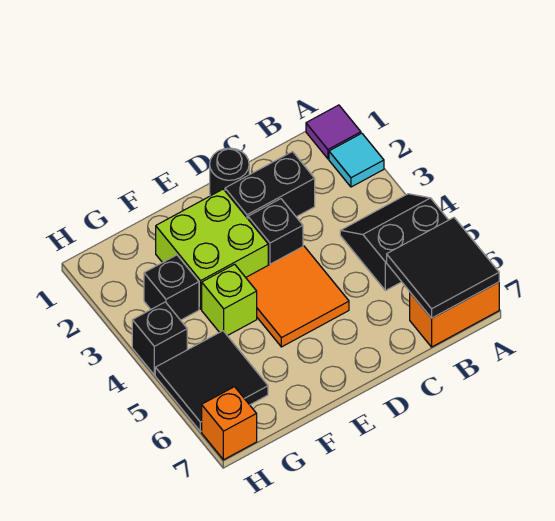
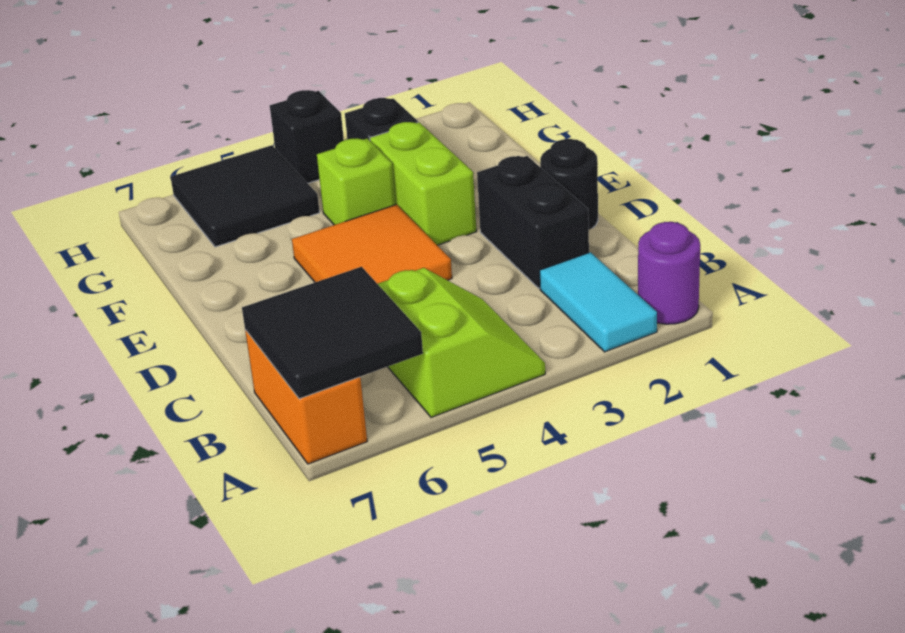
purple 1x1 tile [306,105,361,159] -> purple 1x1 round brick [638,222,700,324]
cyan 1x1 tile [329,133,384,187] -> cyan 1x2 tile [540,252,657,352]
black 2x2 slope [340,194,448,291] -> lime 2x2 slope [378,268,545,417]
black 1x1 brick [248,199,303,265] -> none
lime 2x2 brick [156,189,268,309] -> lime 1x2 brick [370,122,476,245]
orange 1x1 brick [202,387,257,460] -> none

